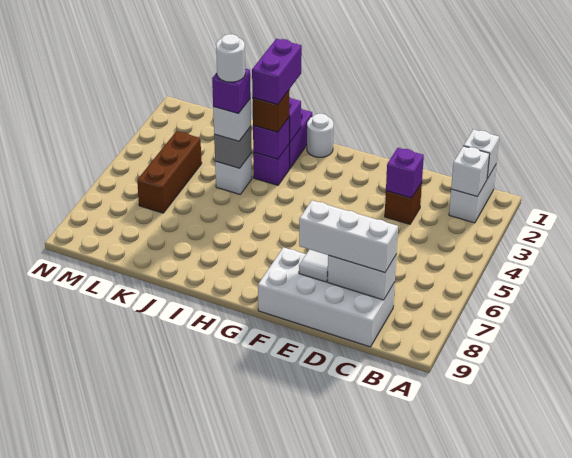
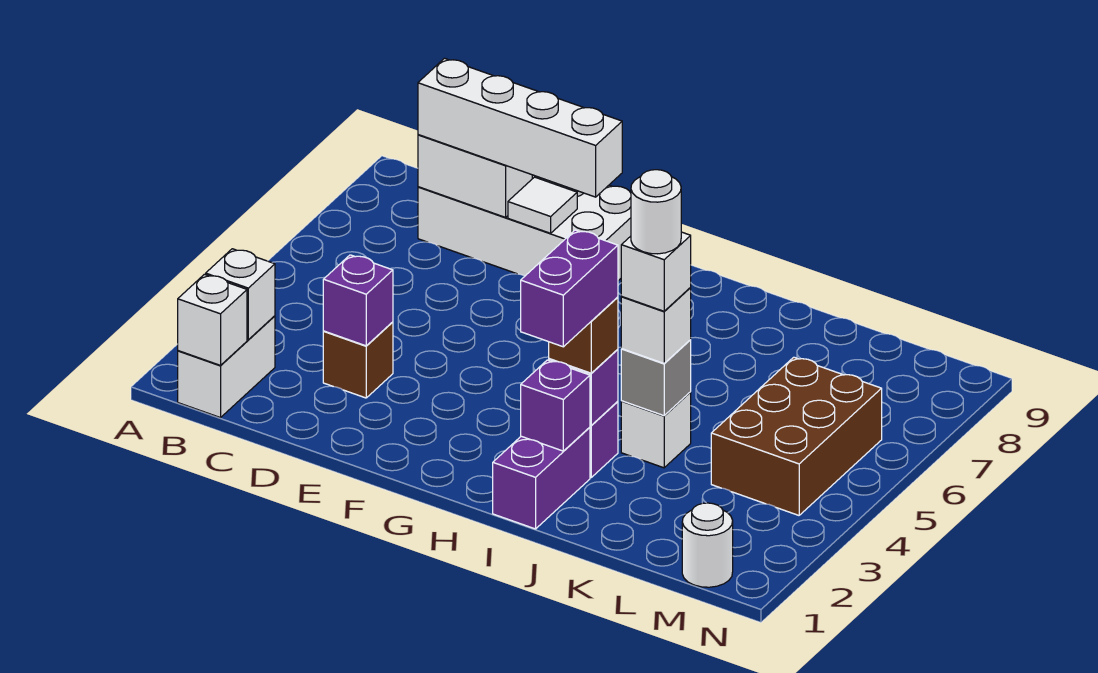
white 1x3 brick [299,200,398,272] -> white 1x4 brick [418,58,622,197]
white 1x1 round brick [307,114,334,157] -> white 1x1 round brick moved to [682,503,733,587]
purple 1x1 brick [212,69,251,114] -> white 1x1 brick [621,232,691,311]
brown 1x3 brick [137,131,202,213] -> brown 2x3 brick [711,357,882,515]

